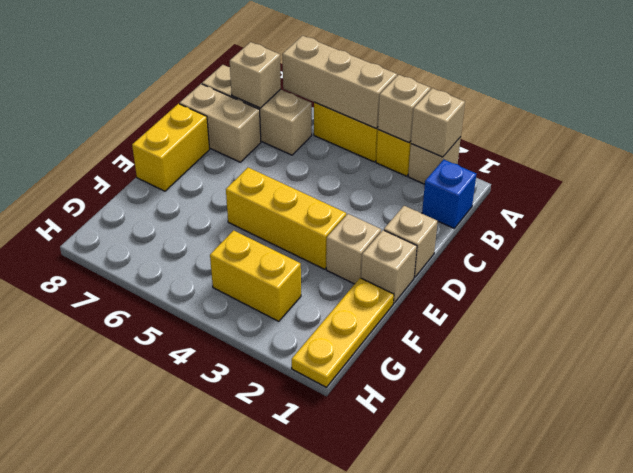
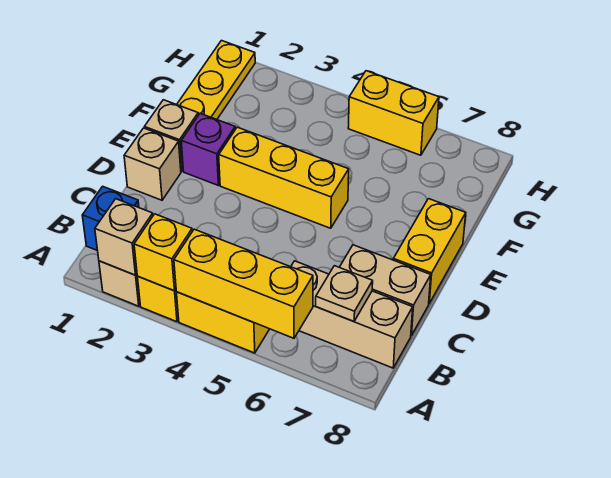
tan 1x1 brick [378,75,430,143] -> yellow 1x1 brick [134,214,192,291]
tan 1x3 brick [282,36,397,128] -> yellow 1x3 brick [174,229,313,338]
tan 1x1 brick [230,42,281,108] -> tan 1x1 plate [316,266,373,321]
tan 1x1 brick [326,214,381,284] -> purple 1x1 brick [181,113,235,185]
yellow 1x2 brick [210,230,301,321] -> yellow 1x2 brick moved to [348,71,439,155]

